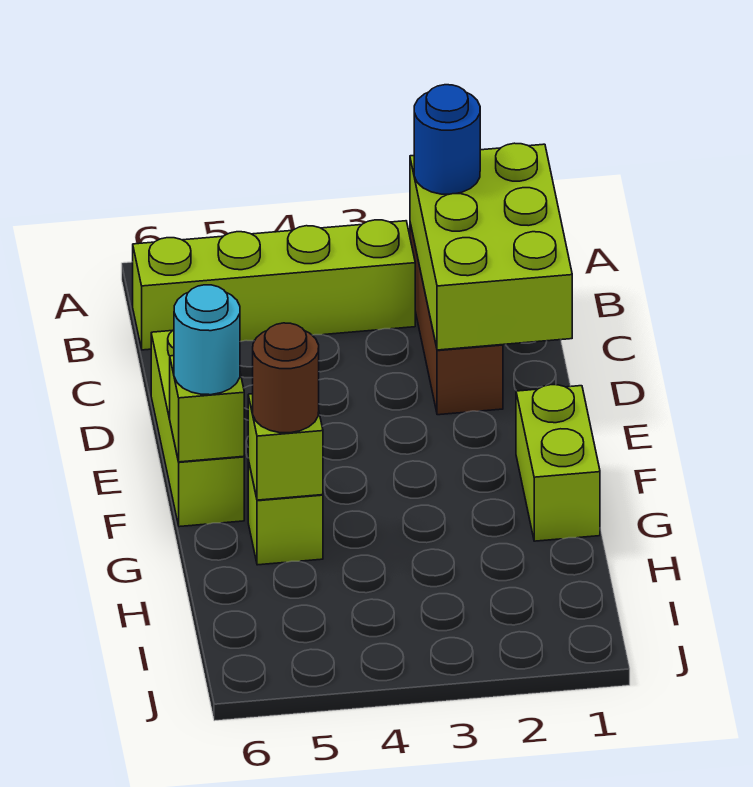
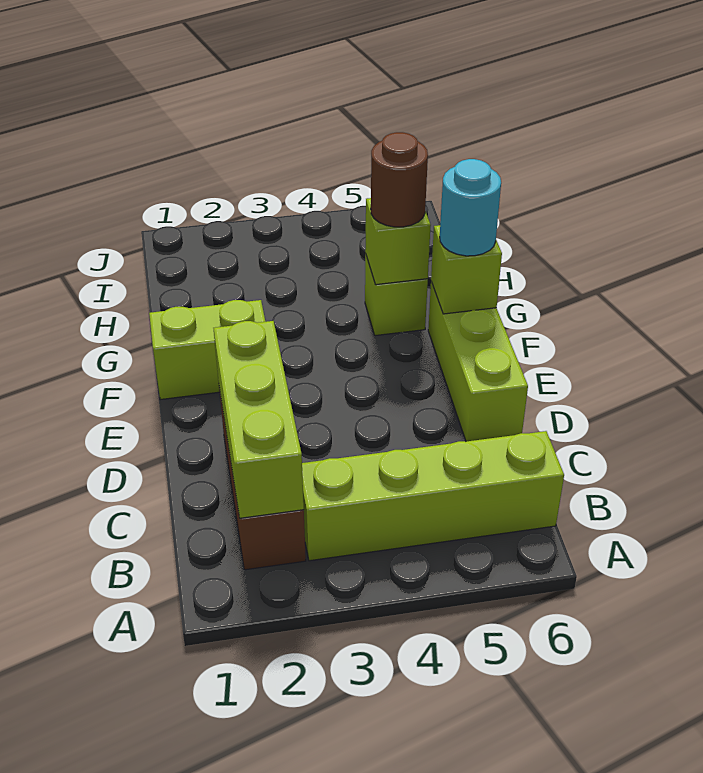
lime 2x3 brick [410,143,572,350] -> lime 1x3 brick [214,321,304,518]
blue 1x1 round brick [414,85,480,194] -> none
lime 1x2 brick [516,385,600,541] -> lime 1x2 brick turned to [149,300,266,400]

